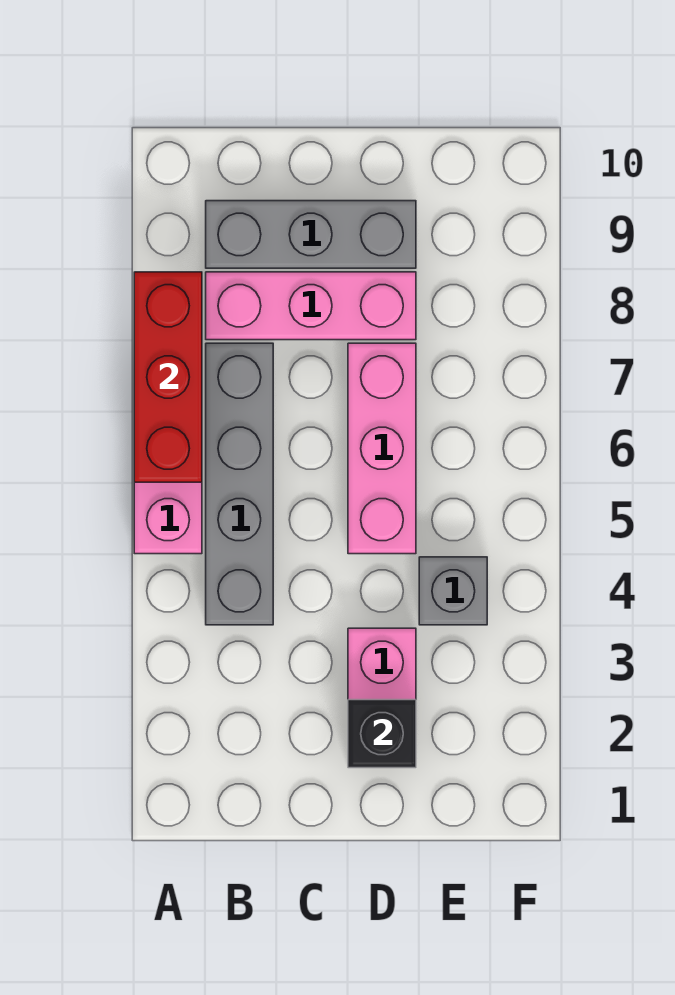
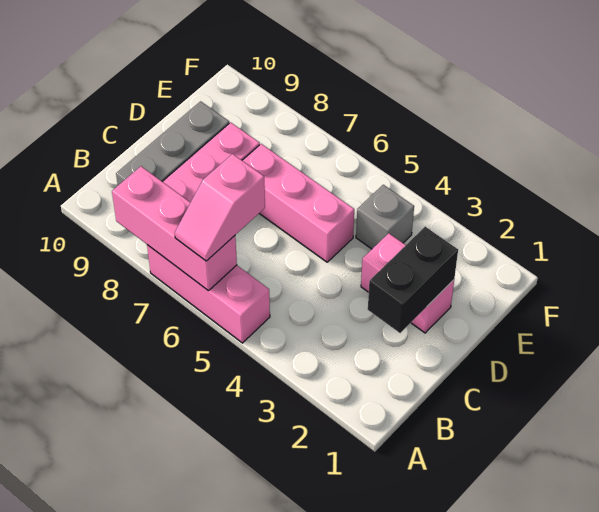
red 1x3 brick [134,272,202,482] -> pink 1x3 brick [112,166,237,291]
none -> pink 1x2 slope [175,154,265,261]
grey 1x4 brick [206,343,273,625] -> none
black 1x1 brick [348,700,416,768] -> black 1x2 brick [368,227,458,333]

